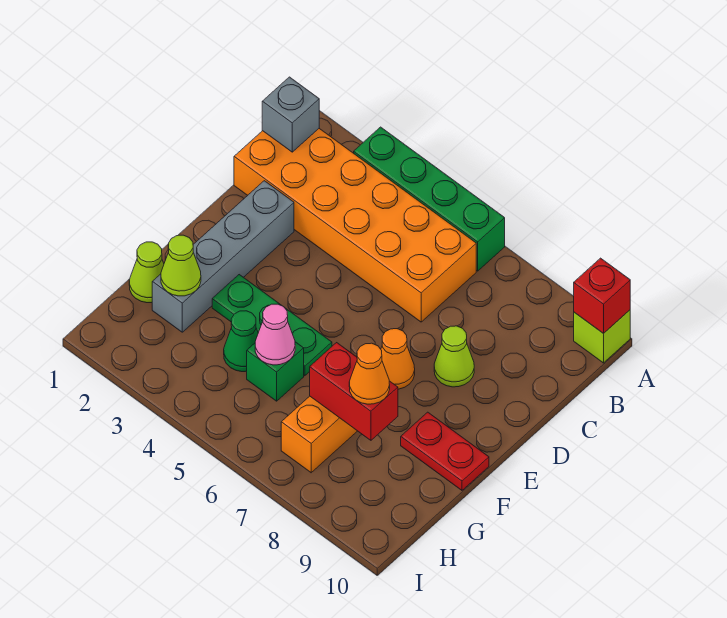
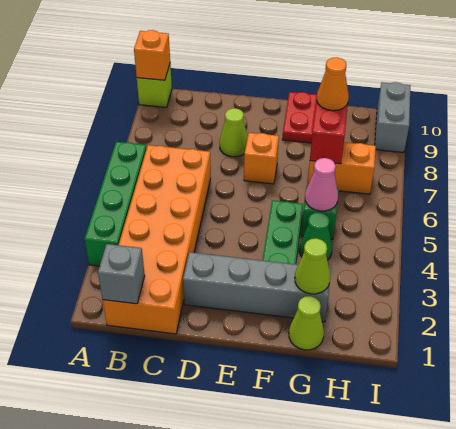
red 1x1 brick [574,258,630,334] -> orange 1x1 brick [134,30,170,80]
orange 1x1 cone [381,329,415,389] -> orange 1x1 brick [244,133,279,184]
none -> grey 1x2 brick [375,82,411,153]

